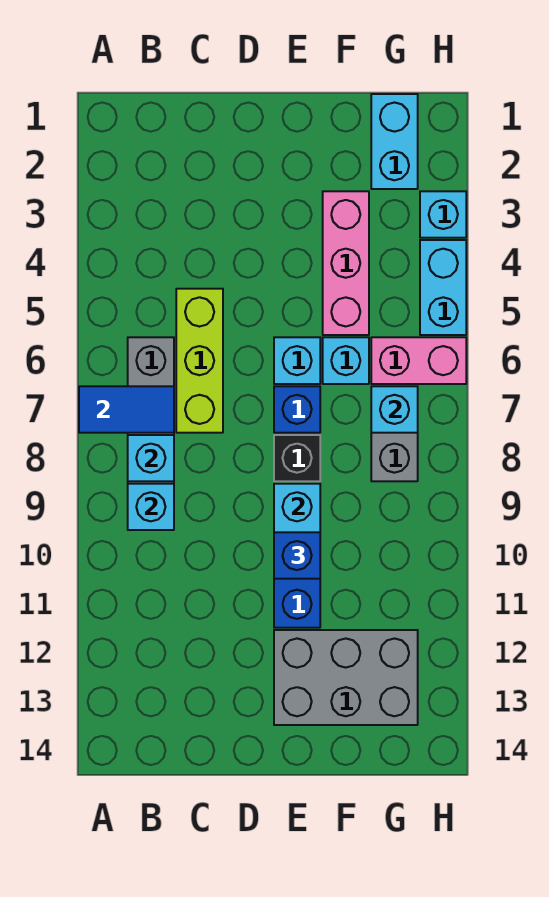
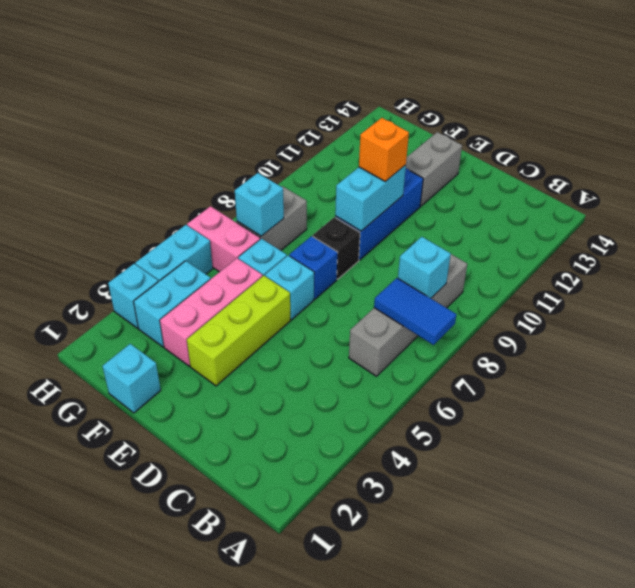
cyan 1x1 brick [128,484,174,530] -> cyan 1x1 brick moved to [102,344,161,413]
lime 1x3 brick [176,289,223,433] -> lime 1x3 brick moved to [187,276,290,386]
blue 1x1 brick [274,532,320,579] -> orange 1x1 brick [359,118,409,182]
grey 2x3 brick [274,630,418,725] -> grey 1x2 brick [406,132,462,206]
cyan 1x2 brick [371,94,418,189] -> cyan 1x2 brick moved to [134,261,211,347]

